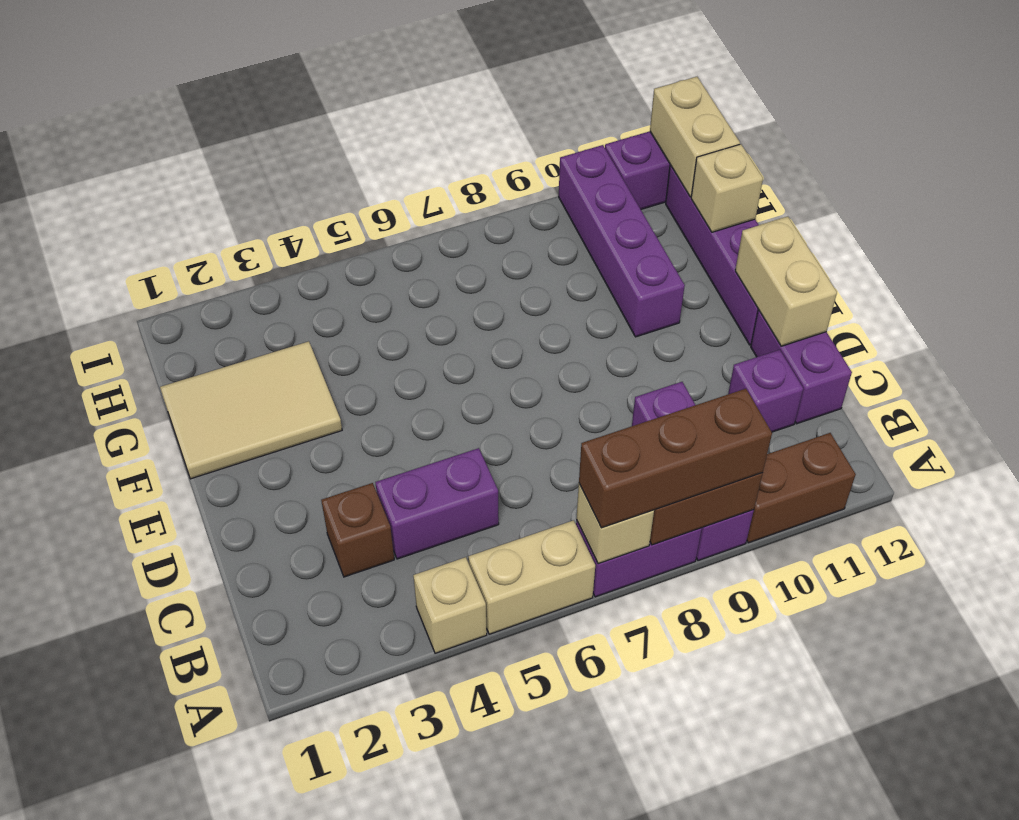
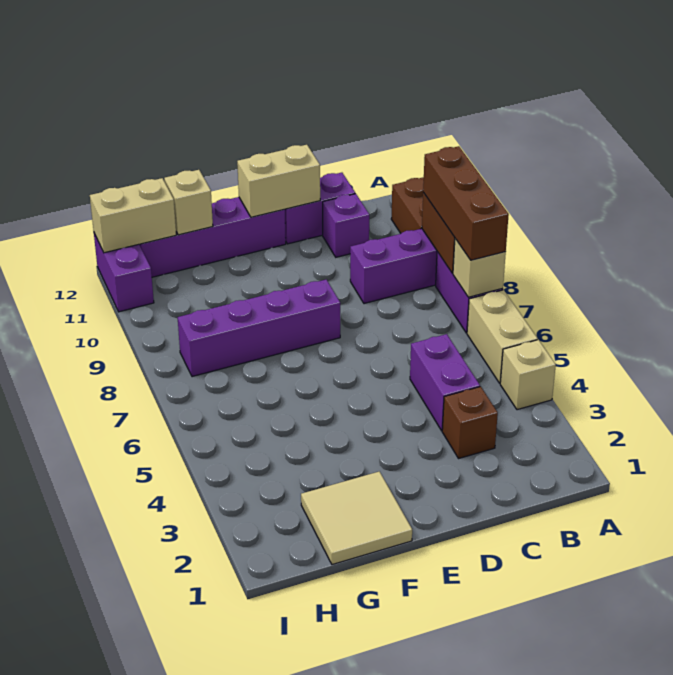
tan 2x3 tile [160,341,342,479] -> tan 2x2 tile [301,472,412,565]
purple 1x4 brick [559,145,685,337] -> purple 1x4 brick moved to [178,280,340,377]

